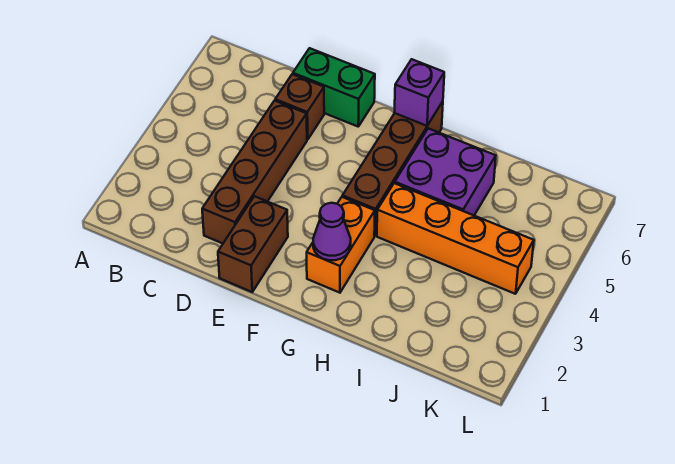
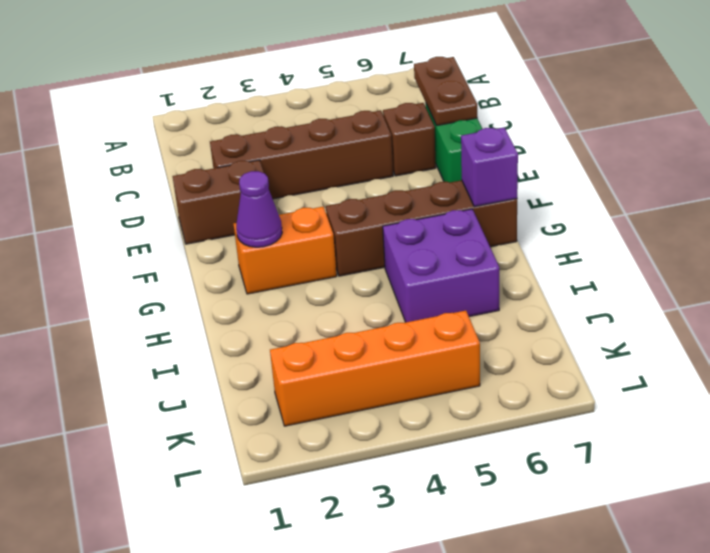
none -> brown 1x2 plate [414,57,478,125]
orange 1x4 brick [377,183,534,294] -> orange 1x4 brick turned to [270,311,480,426]

